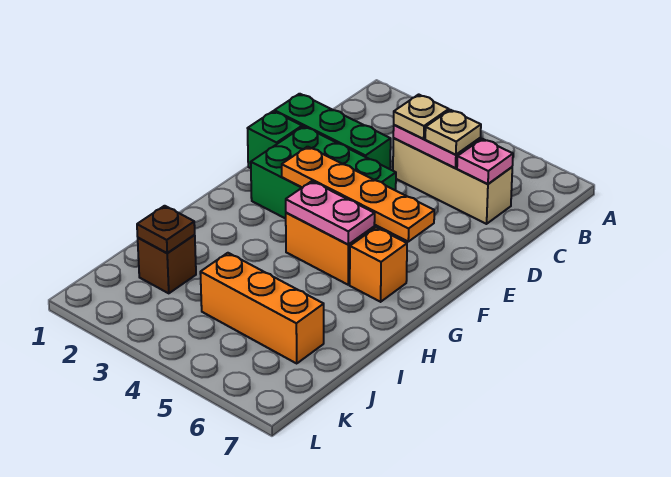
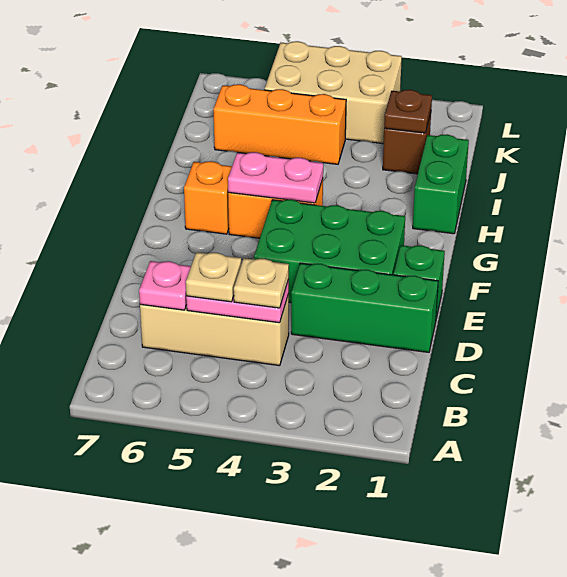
orange 1x4 plate [282,147,434,242] -> none
none -> green 1x2 brick [413,134,469,234]
none -> tan 2x3 brick [264,41,402,144]

